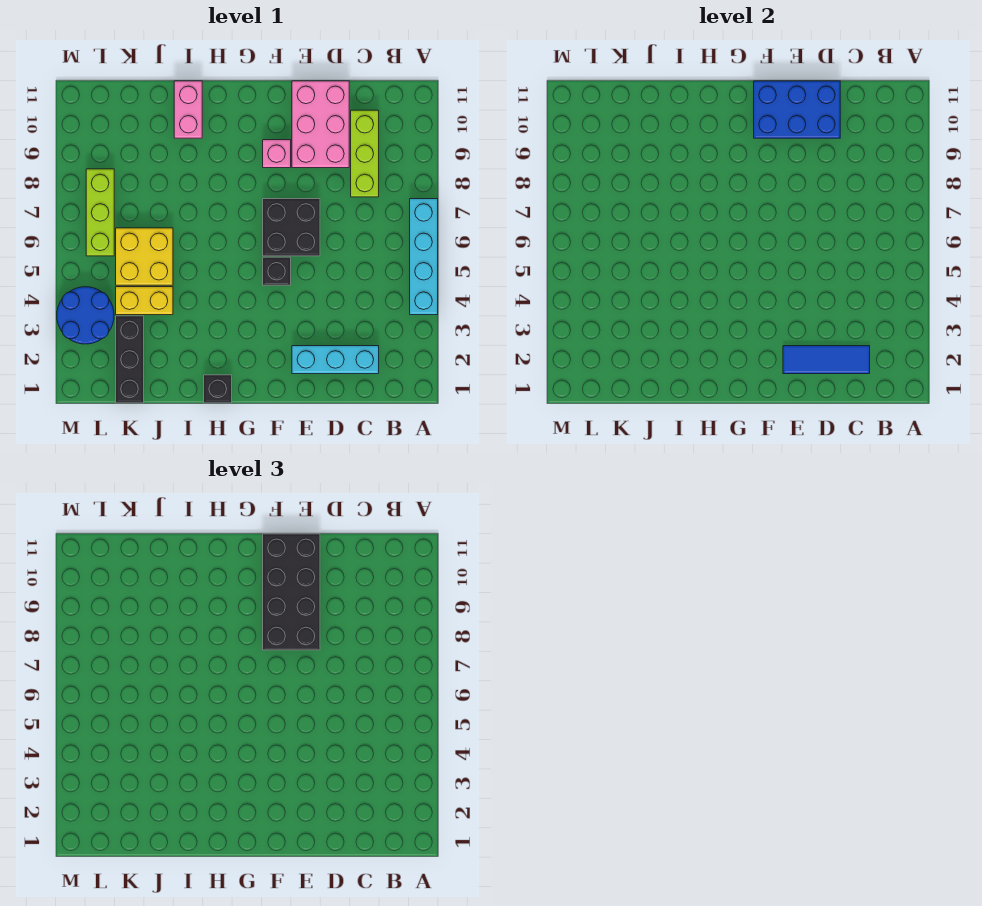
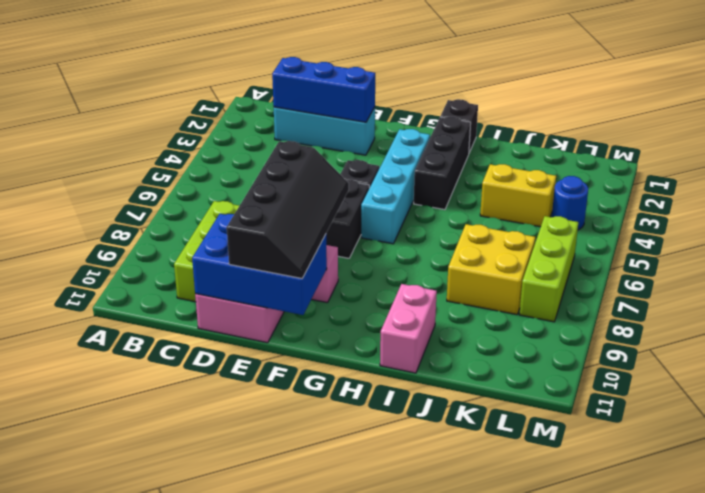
cyan 1x4 brick [410,199,438,315] -> cyan 1x4 brick moved to [361,129,430,244]
blue 1x3 tile [783,346,870,374] -> blue 1x3 brick [272,57,375,122]
black 2x4 brick [263,534,320,650] -> black 2x4 slope [227,141,349,278]
yellow 2x2 brick [116,228,173,285] -> yellow 2x2 brick moved to [447,224,535,315]
black 1x3 brick [116,316,144,403] -> black 1x3 brick moved to [414,117,471,210]
blue 2x2 round brick [57,287,114,344] -> blue 1x1 round brick [552,176,588,230]

